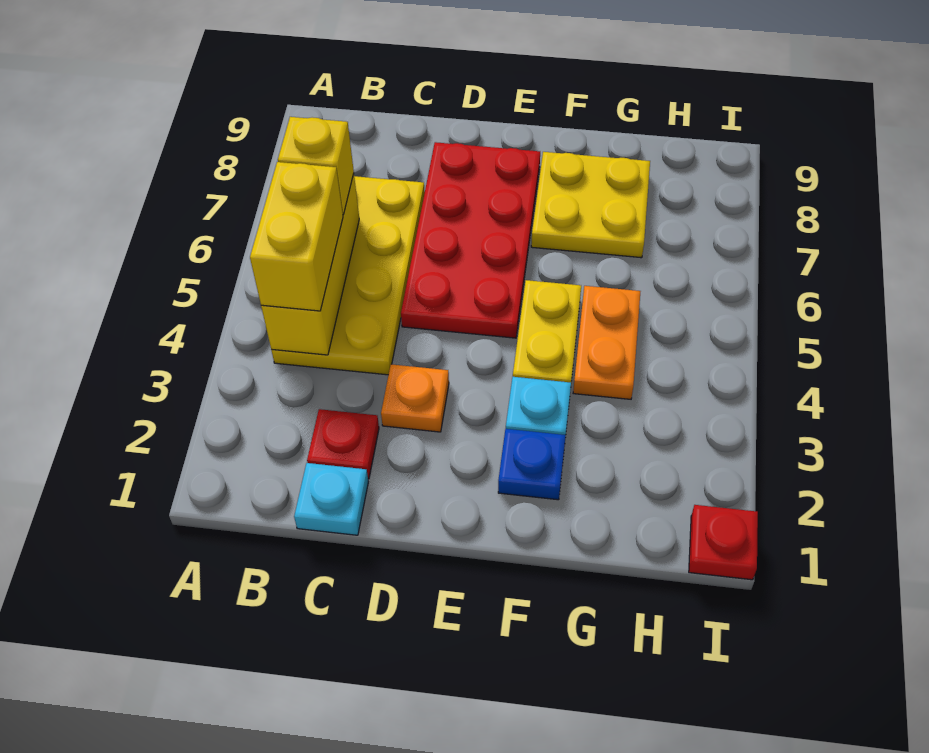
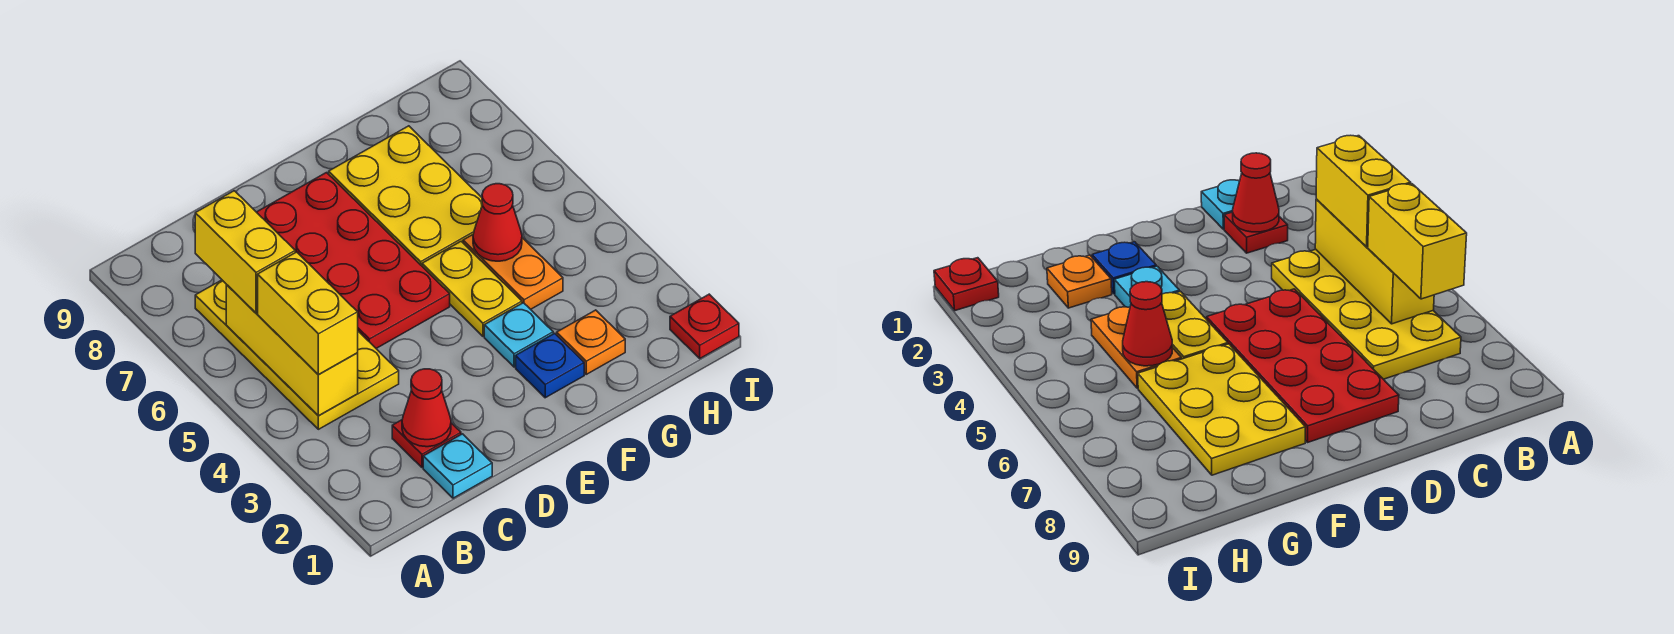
yellow 1x1 brick [278,117,354,215] -> yellow 1x2 brick [195,191,295,313]
none -> red 1x1 cone [402,369,451,447]
orange 1x1 plate [381,364,449,432] -> orange 1x1 plate moved to [557,310,625,374]
yellow 2x2 plate [531,152,650,258] -> yellow 2x3 plate [329,126,483,266]
none -> red 1x1 cone [473,184,522,261]

